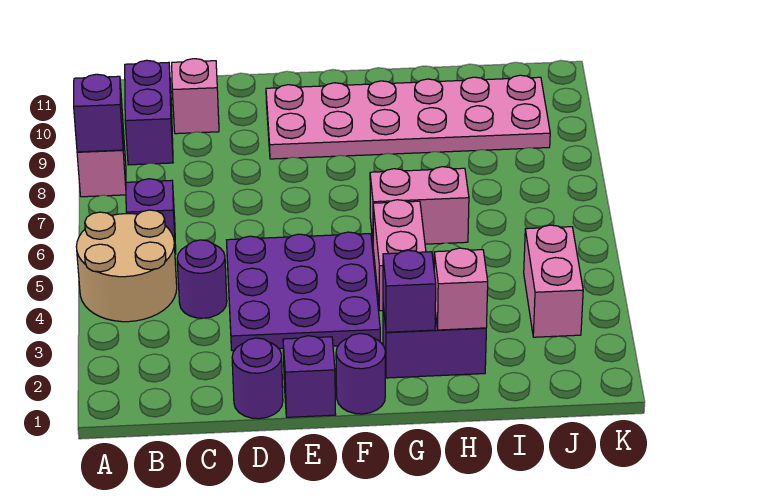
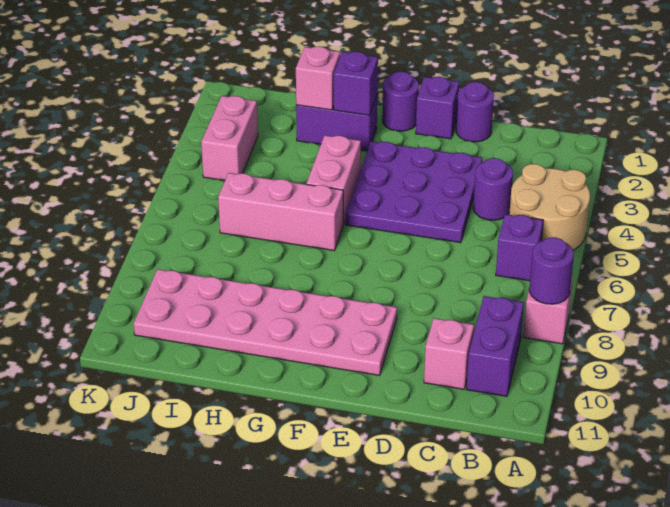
purple 1x1 brick [74,74,123,152] -> purple 1x1 round brick [529,237,574,304]
pink 1x2 brick [370,167,469,244] -> pink 1x3 brick [218,173,343,251]

